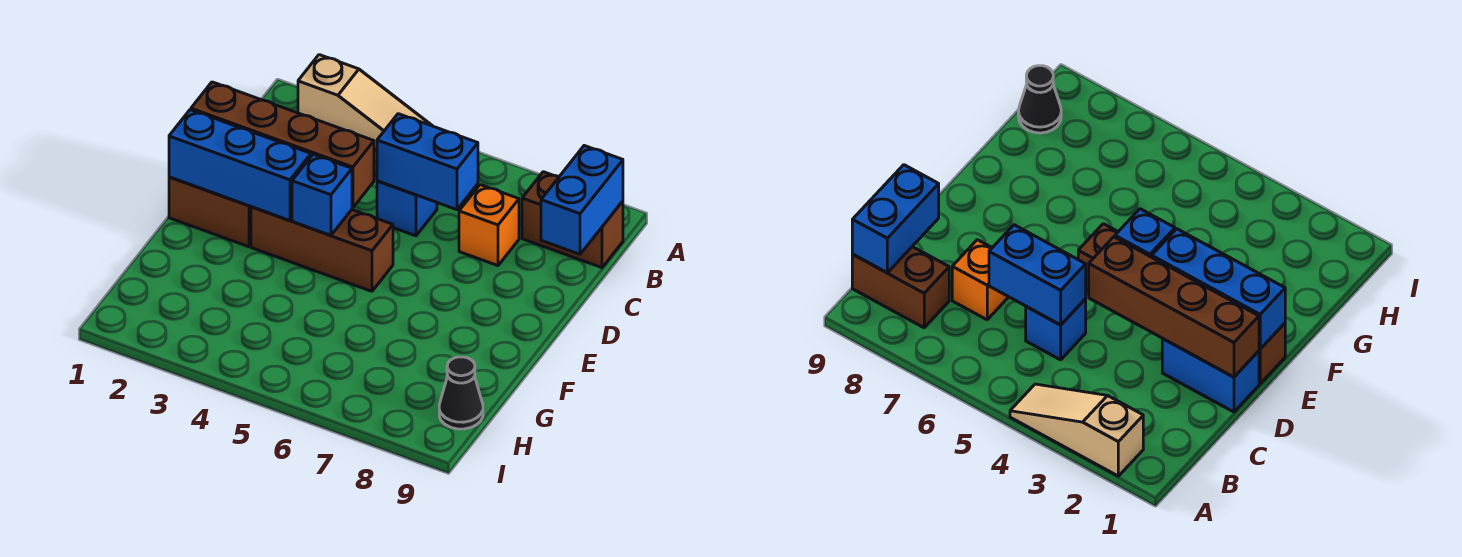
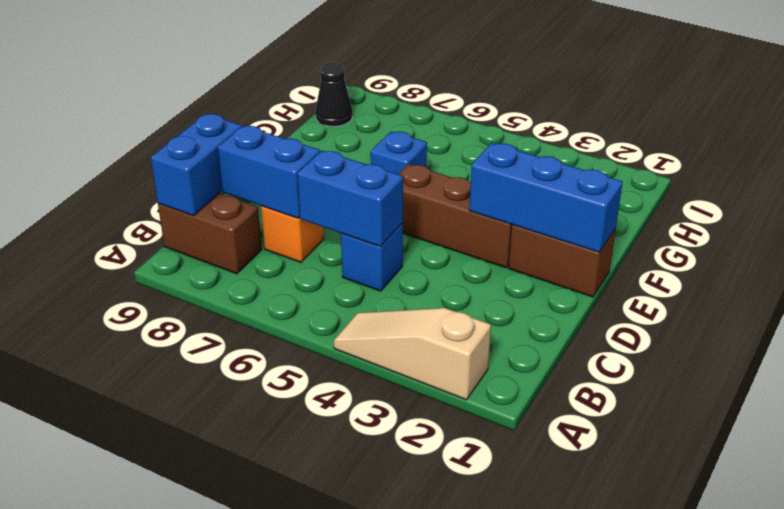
blue 1x2 brick [1162,339,1259,412] -> blue 1x2 brick moved to [218,126,320,218]
brown 1x4 brick [191,82,374,208] -> none
blue 1x1 brick [292,154,352,235] -> blue 1x1 brick moved to [371,131,427,174]

